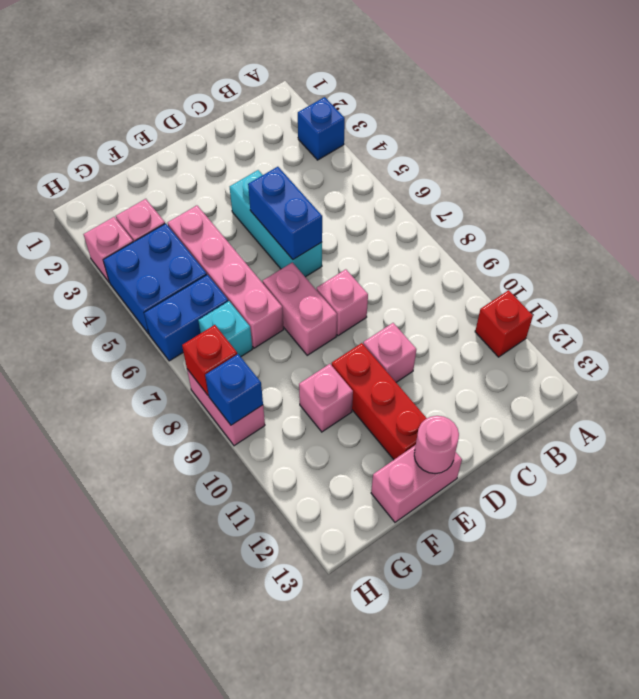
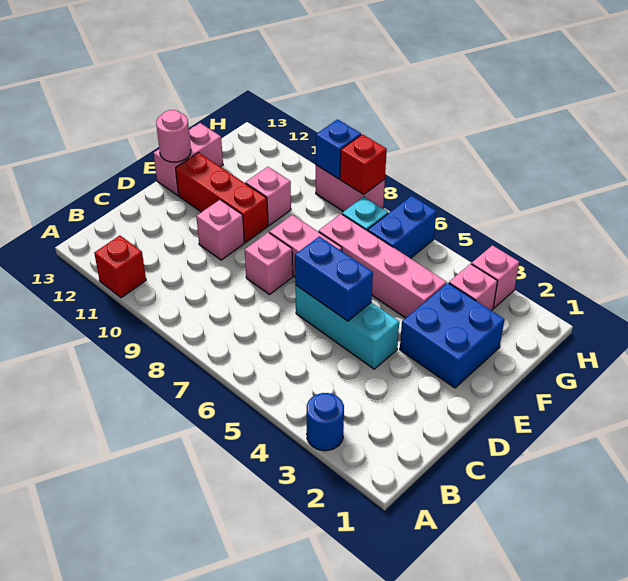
blue 1x1 brick [298,97,345,160] -> blue 1x1 round brick [307,393,344,451]
blue 2x2 brick [103,224,207,334] -> blue 2x2 brick moved to [400,283,504,388]

